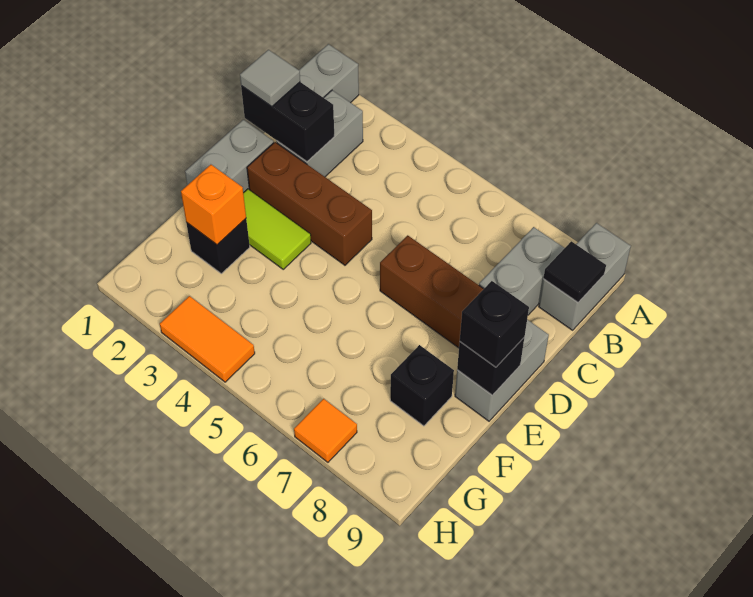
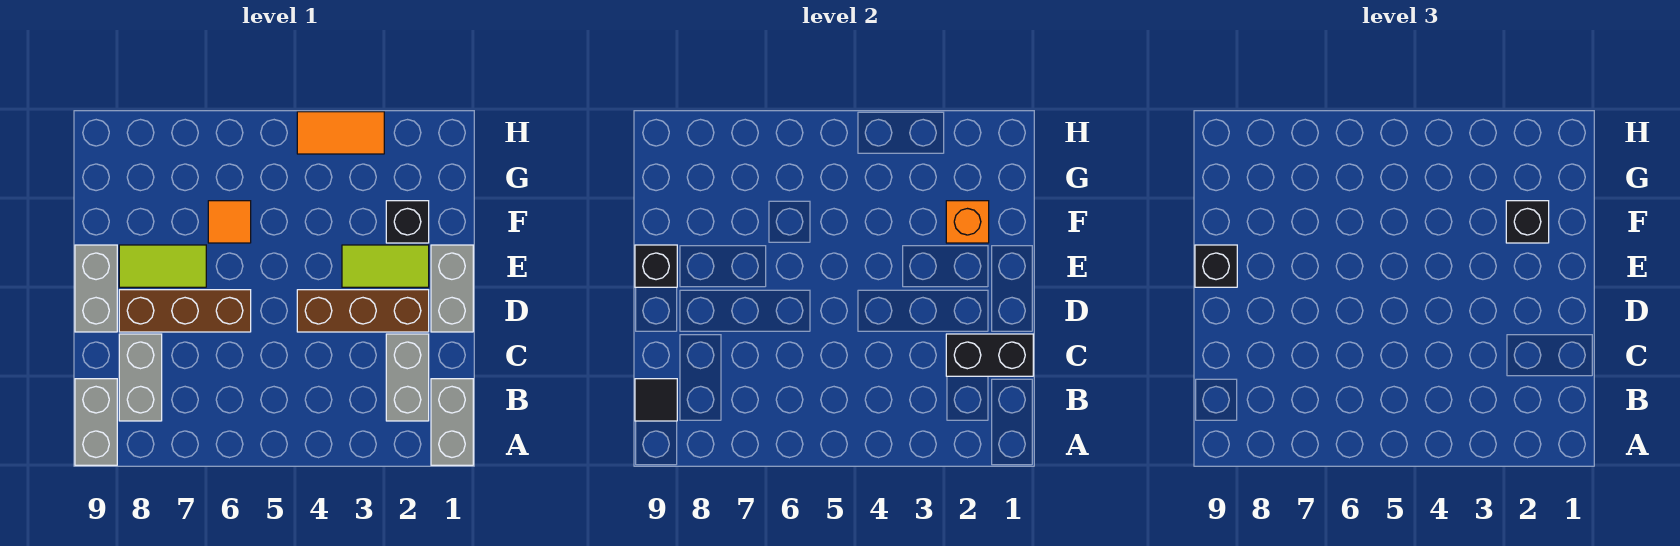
grey 1x1 tile [240,50,300,107] -> none
none -> lime 1x2 tile [119,245,206,287]
black 1x1 brick [390,345,454,426] -> black 1x1 brick moved to [1506,201,1549,243]
orange 1x1 tile [294,399,357,462] -> orange 1x1 tile moved to [208,201,251,243]

